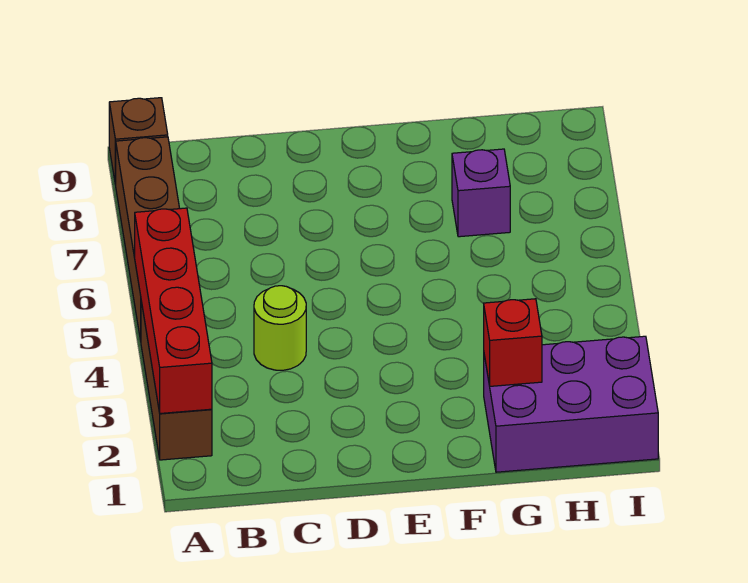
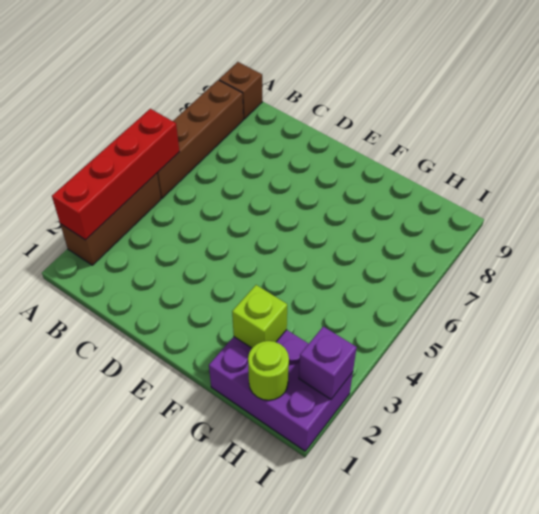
lime 1x1 round brick [254,286,306,370] -> lime 1x1 round brick moved to [248,341,289,400]
red 1x1 brick [484,299,542,386] -> lime 1x1 brick [232,285,287,348]
purple 1x1 brick [452,149,510,237] -> purple 1x1 brick moved to [299,326,357,399]

